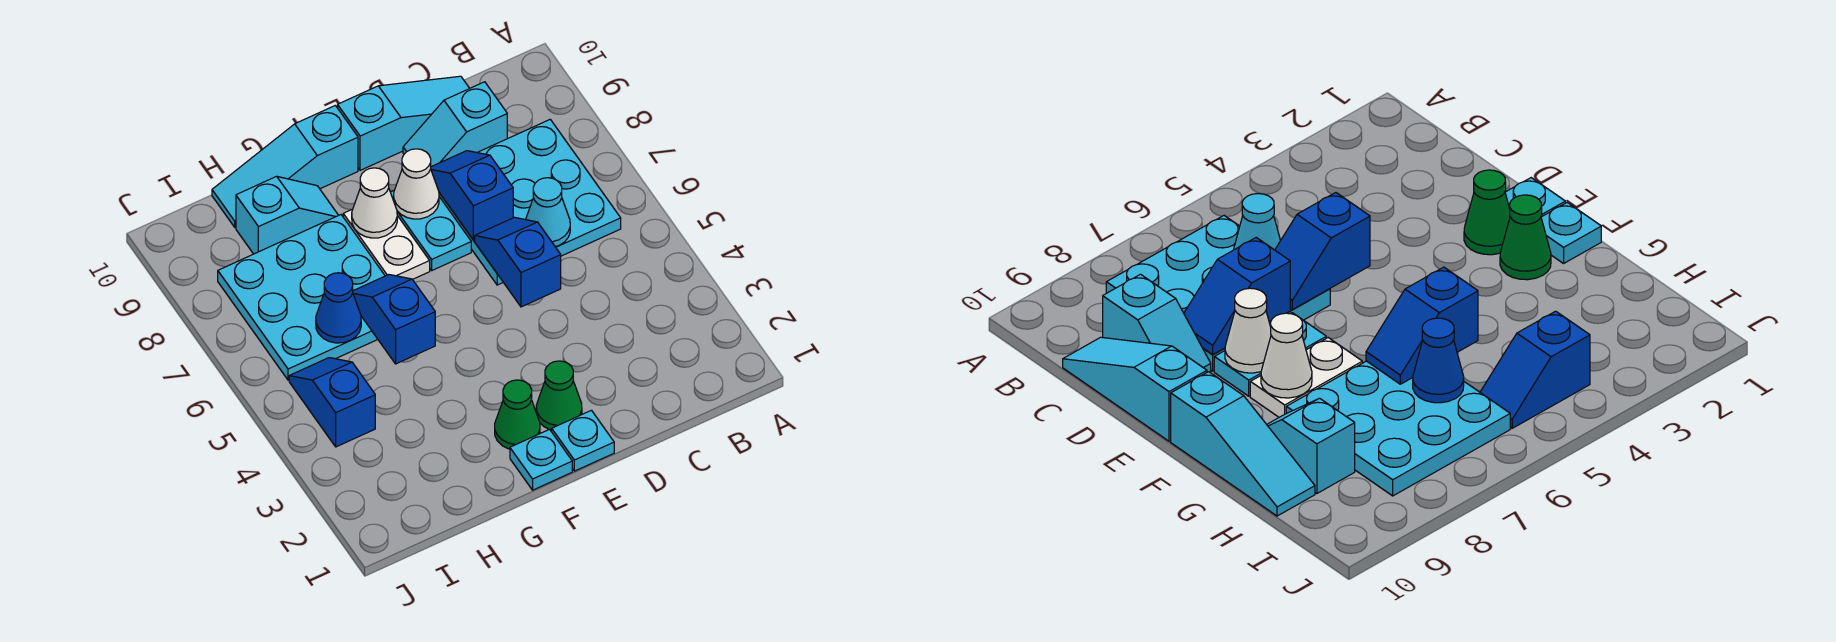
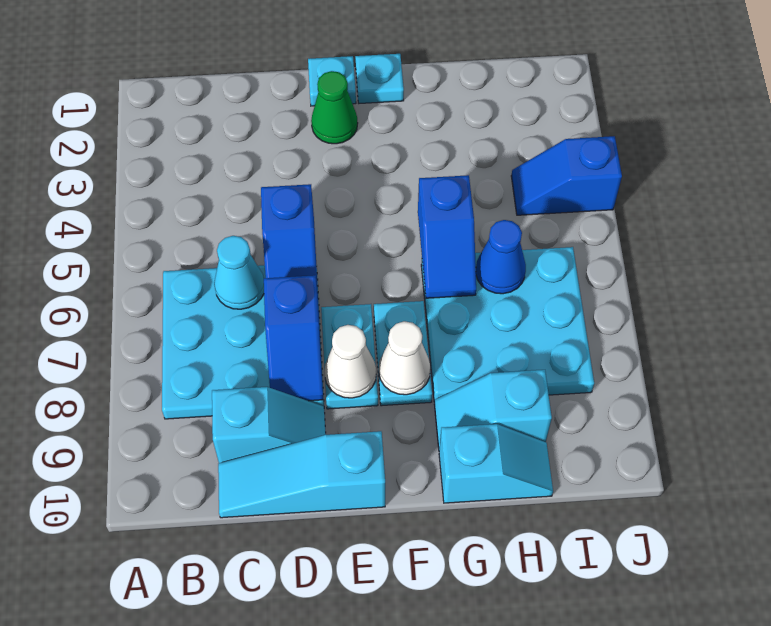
green 1x1 cone [495,380,540,449] -> none
white 1x2 plate [343,209,430,279] -> cyan 1x2 plate [374,301,432,406]
cyan 1x3 slope [212,105,358,227] -> cyan 1x2 slope [439,424,553,503]
blue 1x2 slope [289,358,375,447] -> blue 1x2 slope turned to [511,136,622,215]

